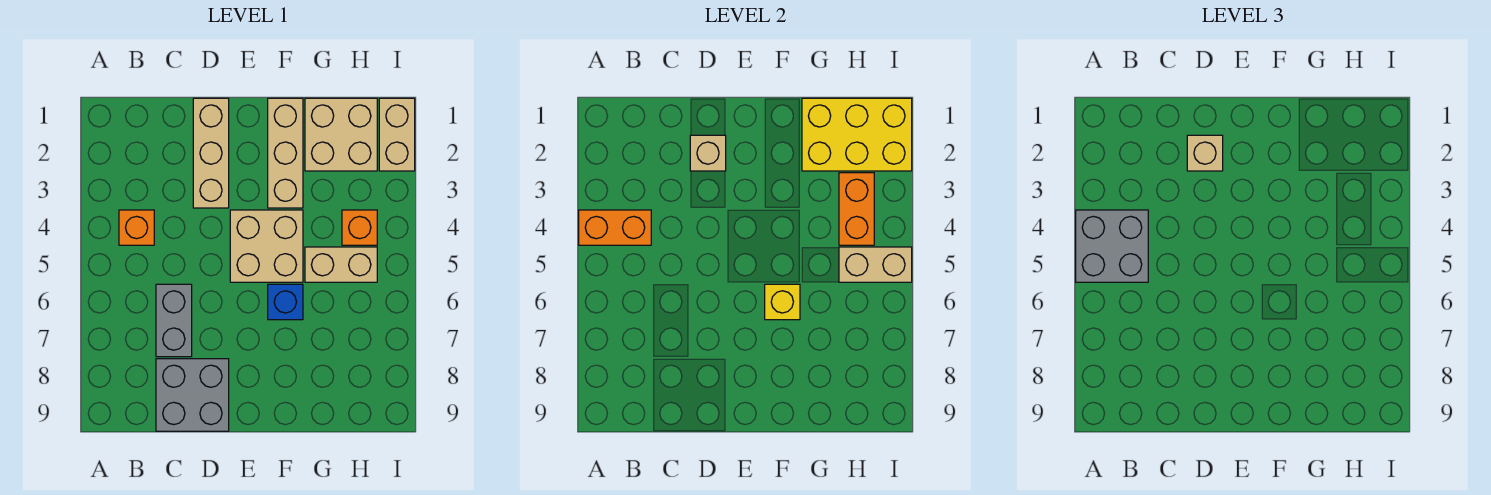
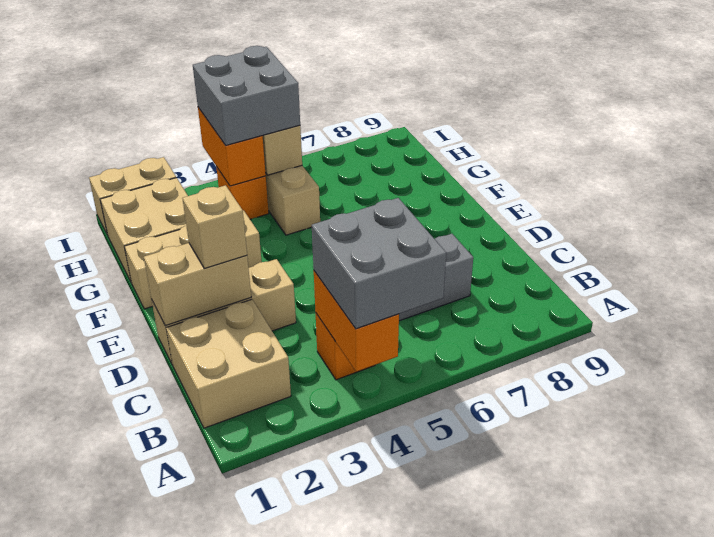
grey 2x2 brick [156,359,229,431] -> grey 2x2 brick moved to [193,46,300,145]
tan 1x1 brick [690,135,726,171] -> tan 1x2 brick [144,243,251,326]
tan 2x2 brick [230,210,303,282] -> tan 2x2 brick moved to [166,299,291,428]
blue 1x1 brick [268,284,303,320] -> none
yellow 1x1 brick [765,284,800,320] -> none
yellow 2x3 brick [802,98,912,171] -> none
orange 1x2 brick [839,173,874,245] -> orange 1x2 brick turned to [198,108,266,186]

